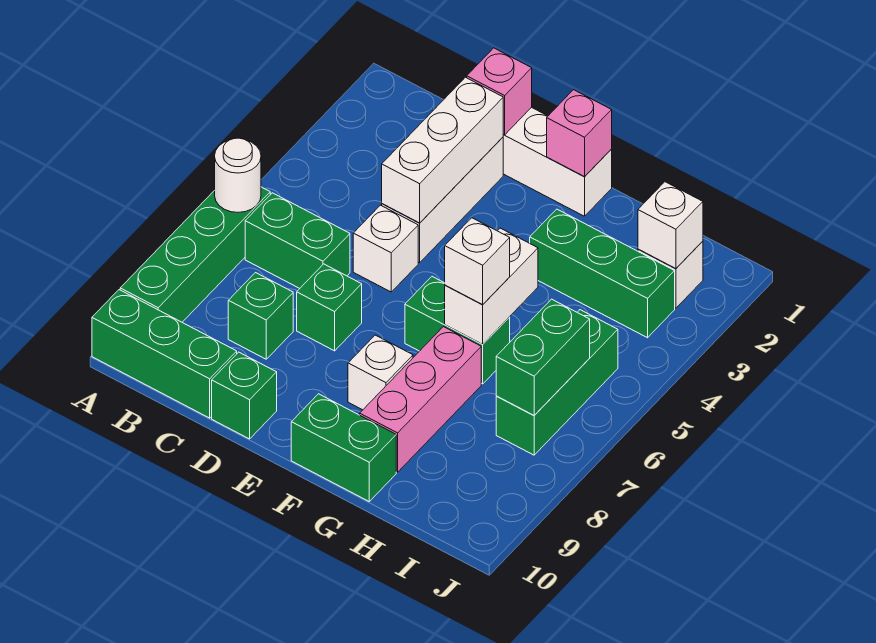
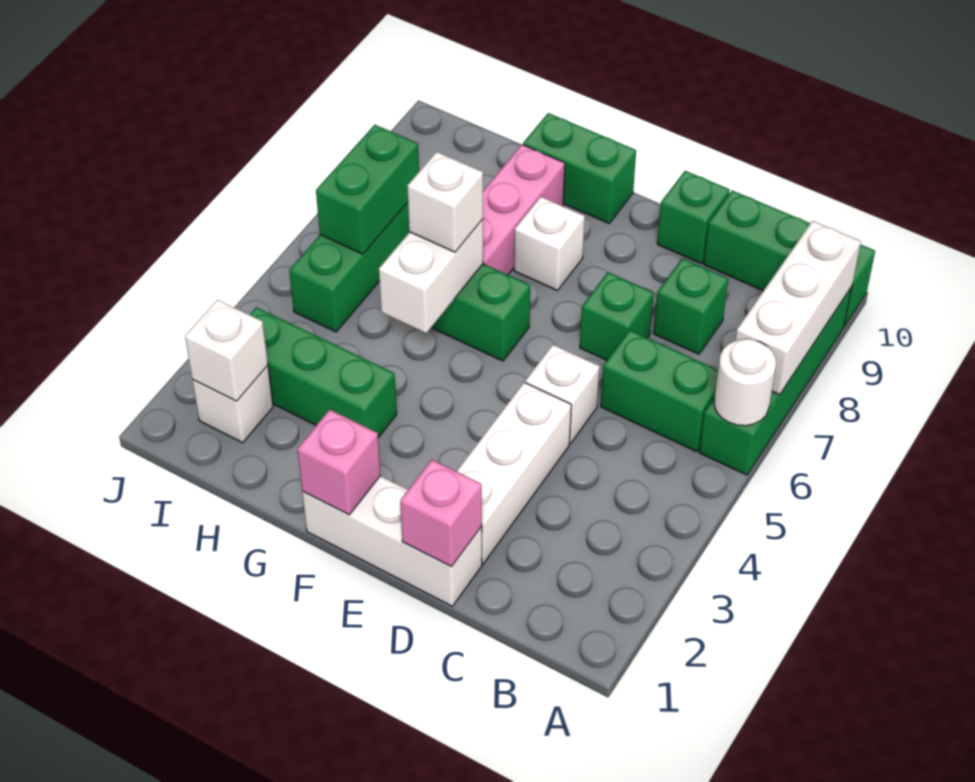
white 1x3 brick [382,77,503,223] -> white 1x3 brick moved to [735,221,861,395]

